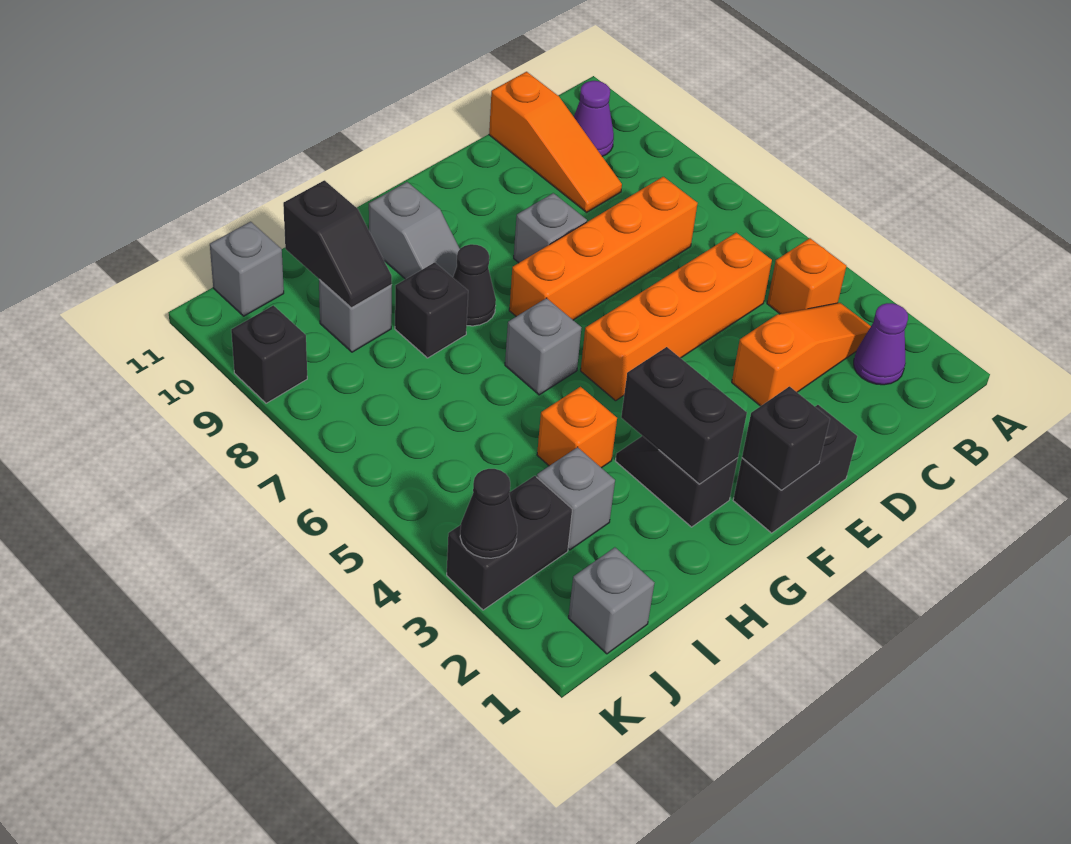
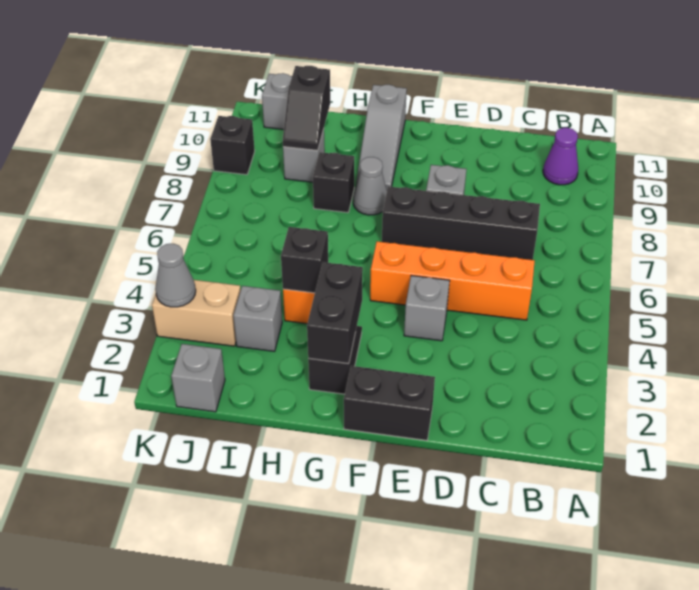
purple 1x1 cone [854,303,908,385] -> none
orange 1x3 slope [732,303,871,406] -> none
orange 1x1 brick [767,238,846,314] -> none
orange 1x4 brick [509,177,698,320] -> black 1x4 brick [382,186,540,260]
orange 1x3 slope [489,72,622,212] -> none
black 1x1 brick [742,386,830,490] -> black 1x1 brick moved to [281,227,328,293]
grey 1x1 brick [505,298,581,395] -> grey 1x1 brick moved to [404,276,450,341]
black 1x1 cone [453,244,496,326] -> grey 1x1 cone [353,157,387,215]
grey 1x2 slope [369,182,460,279] -> grey 1x3 slope [356,85,407,189]
black 1x2 brick [447,476,572,610] -> tan 1x2 brick [152,280,241,346]
black 1x1 cone [460,469,517,558] -> grey 1x1 cone [155,244,196,307]

